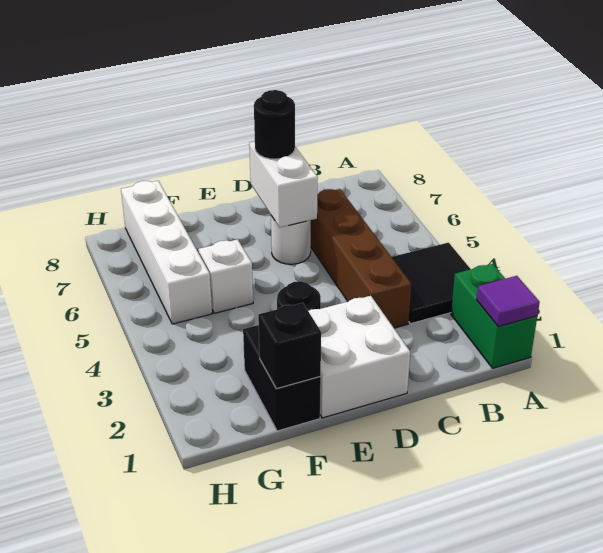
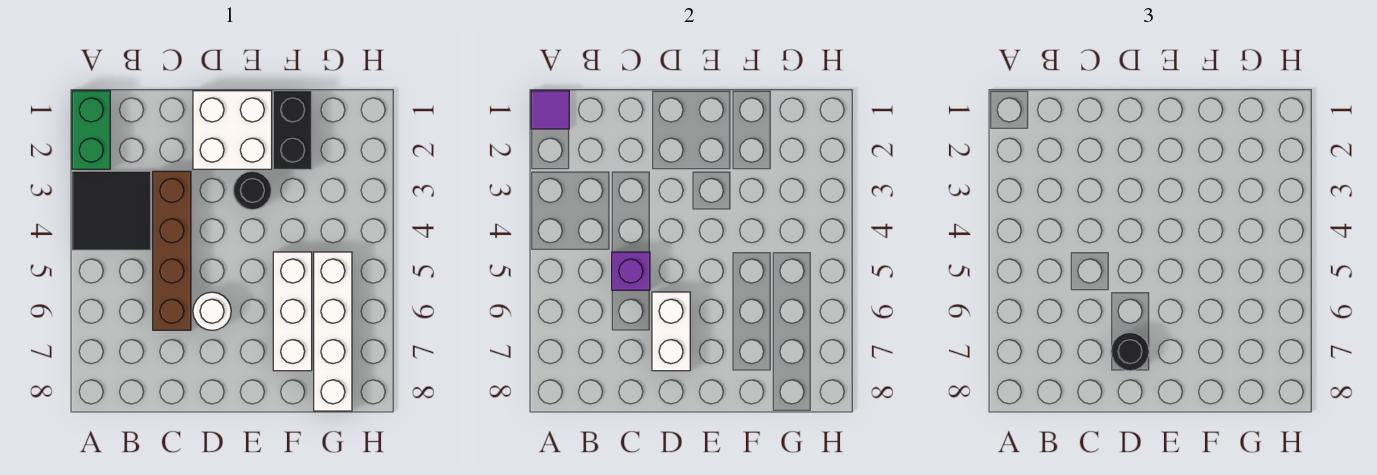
none -> purple 1x1 brick [612,252,650,290]
black 1x1 brick [258,303,321,389] -> none
white 1x1 brick [198,239,253,313] -> white 1x3 brick [273,252,312,371]

